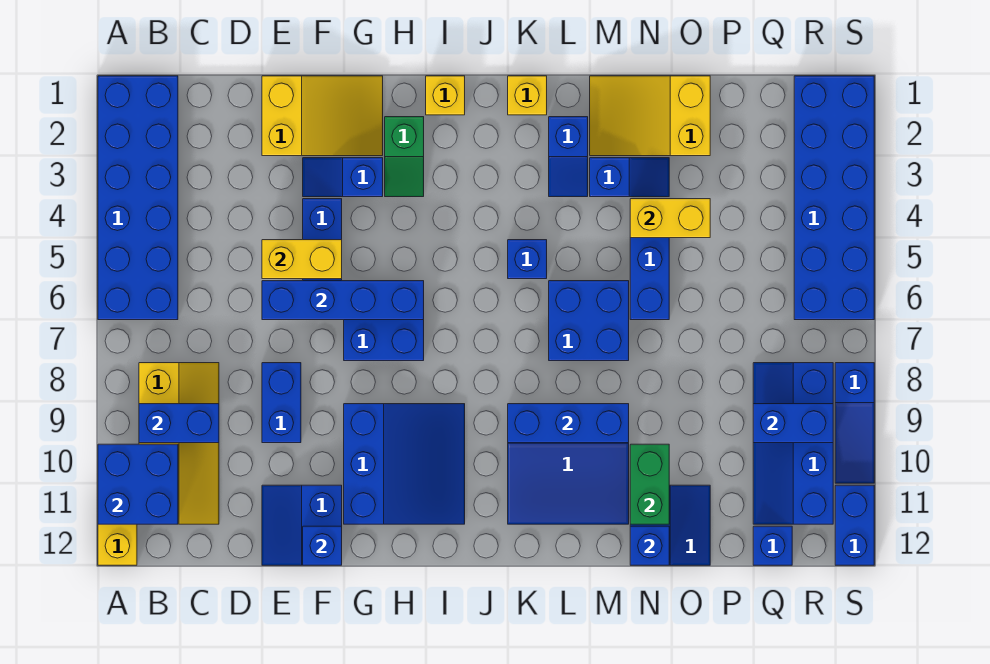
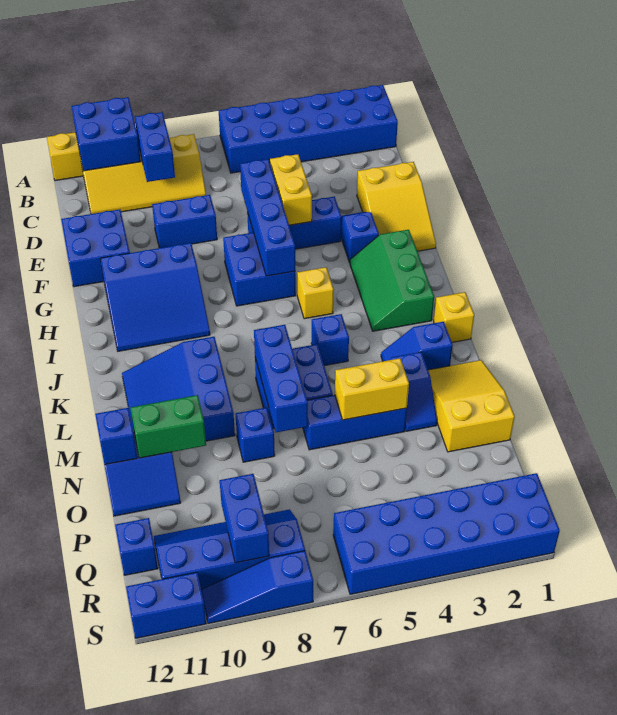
blue 2x2 slope [262,485,342,565] -> blue 2x2 brick [61,209,130,287]
blue 1x1 brick [303,526,342,565] -> blue 1x1 brick moved to [236,408,275,462]
green 1x2 slope [385,117,424,197] -> green 2x3 slope [350,230,434,331]
yellow 1x1 brick [426,76,465,115] -> yellow 1x1 brick moved to [297,267,334,319]
blue 1x3 brick [508,404,629,443] -> blue 1x3 brick moved to [254,325,308,432]
yellow 1x2 brick [630,199,710,238] -> yellow 1x2 brick turned to [335,358,409,420]

